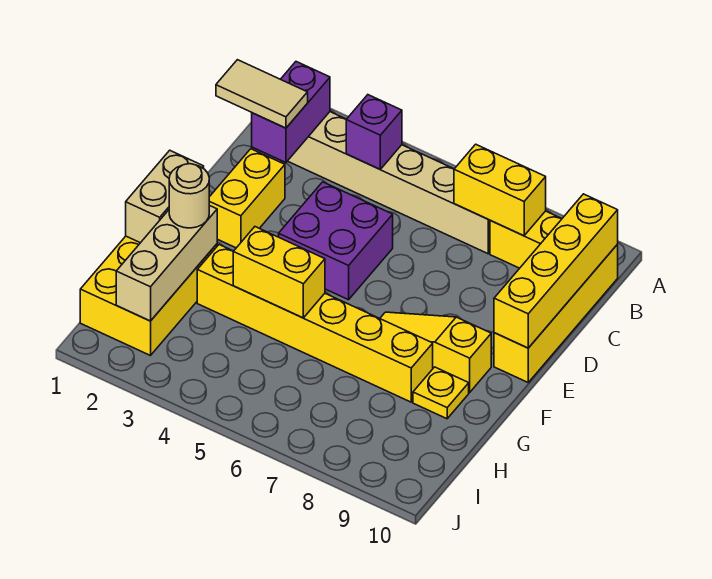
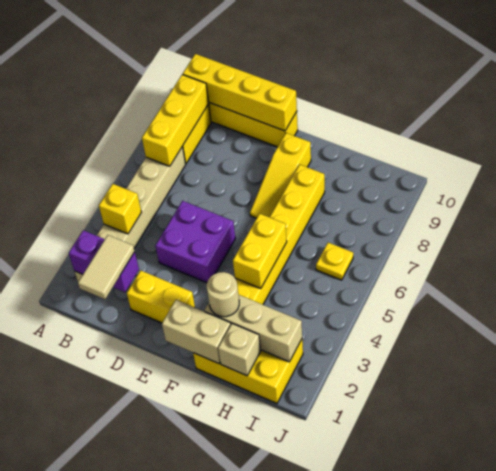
purple 1x1 brick [346,95,402,169] -> yellow 1x1 brick [99,184,141,234]
yellow 1x2 brick [454,144,546,236] -> yellow 1x3 brick [142,74,209,166]
yellow 1x1 plate [413,367,469,419] -> yellow 1x1 plate moved to [316,243,353,280]
none -> tan 1x1 brick [218,323,261,376]

